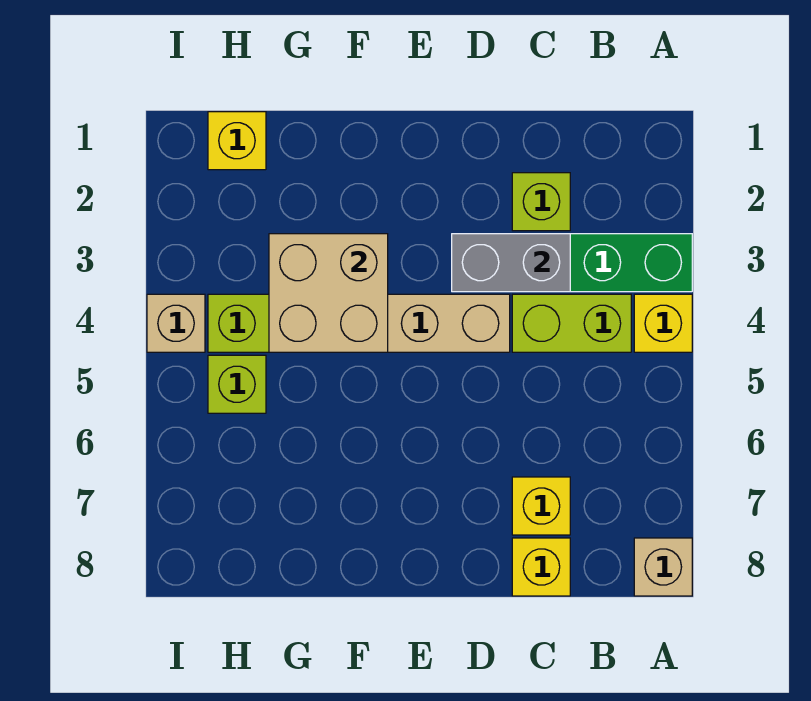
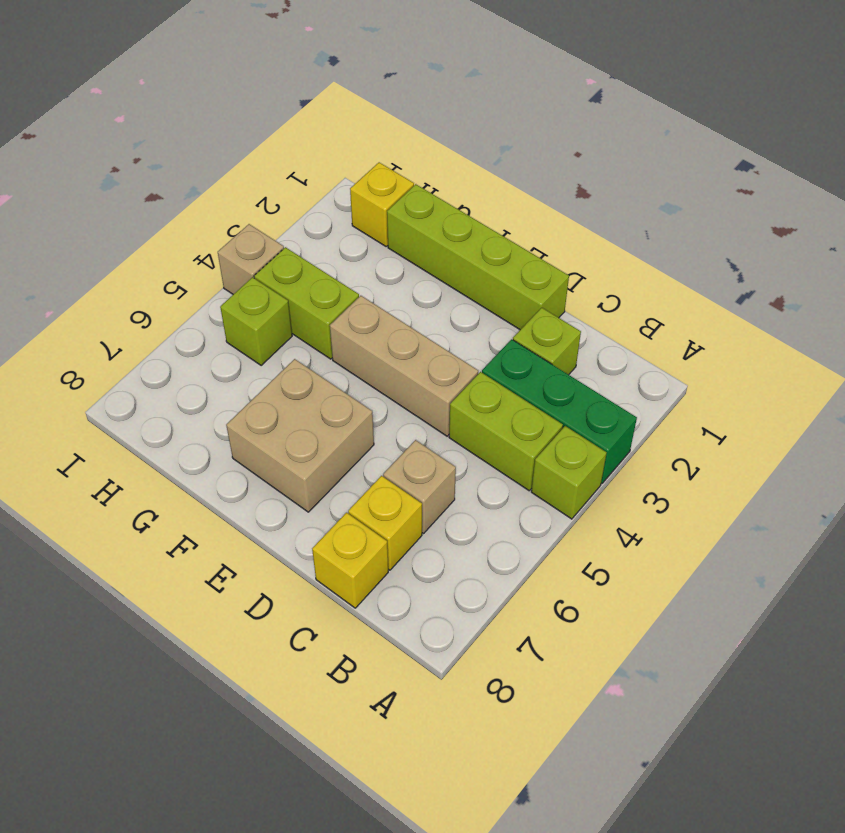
yellow 1x1 brick [634,294,692,352] -> lime 1x1 brick [531,426,607,519]
tan 1x1 brick [634,538,692,596] -> tan 1x1 brick moved to [383,440,456,533]
grey 1x2 brick [452,234,570,292] -> none
none -> lime 1x4 brick [387,184,569,330]
tan 2x2 brick [269,234,388,352] -> tan 2x2 brick moved to [226,359,374,512]

